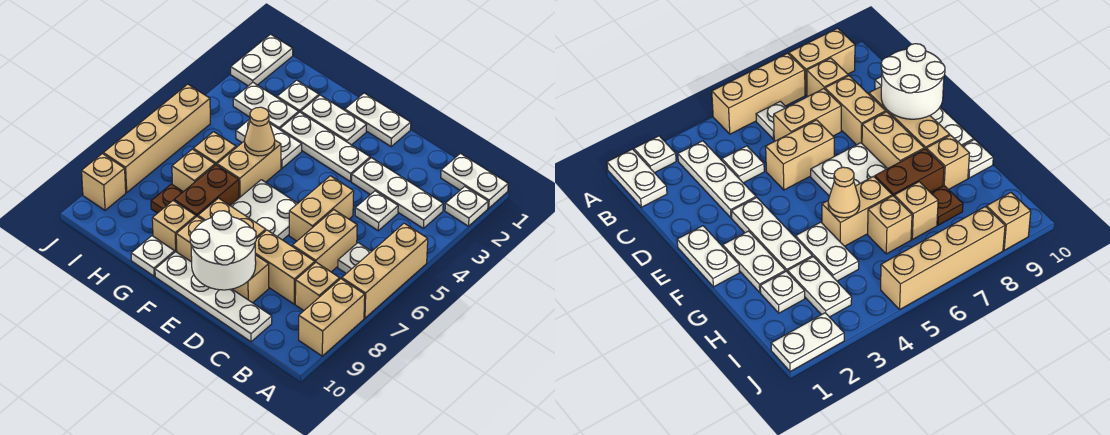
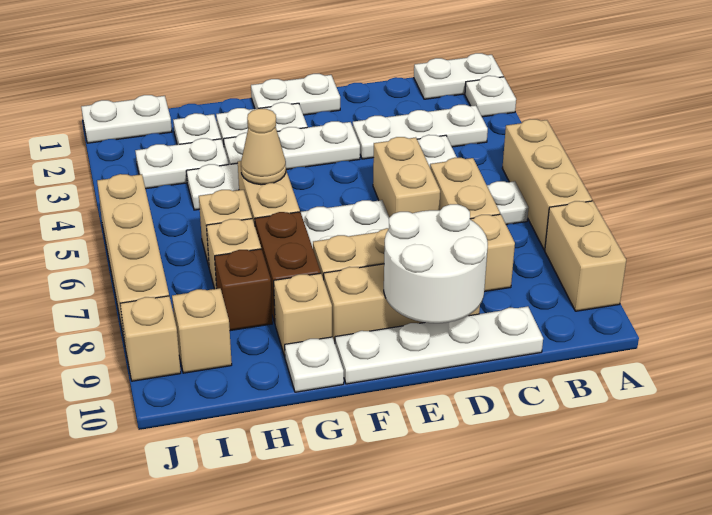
tan 1x1 brick [295,262,340,310] -> tan 1x1 brick moved to [172,288,232,373]
brown 1x1 plate [151,184,183,213] -> brown 1x1 brick [215,249,272,331]
white 1x2 plate [231,34,293,86] -> white 1x2 plate turned to [81,95,172,143]

